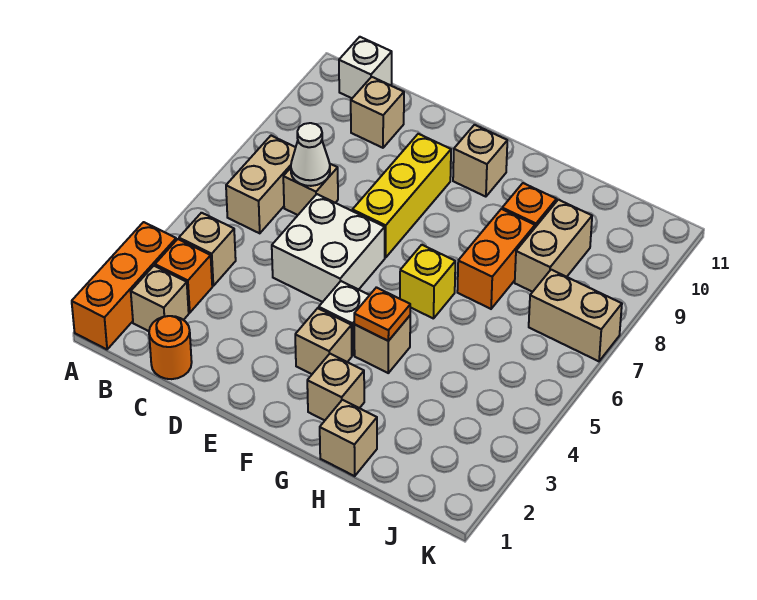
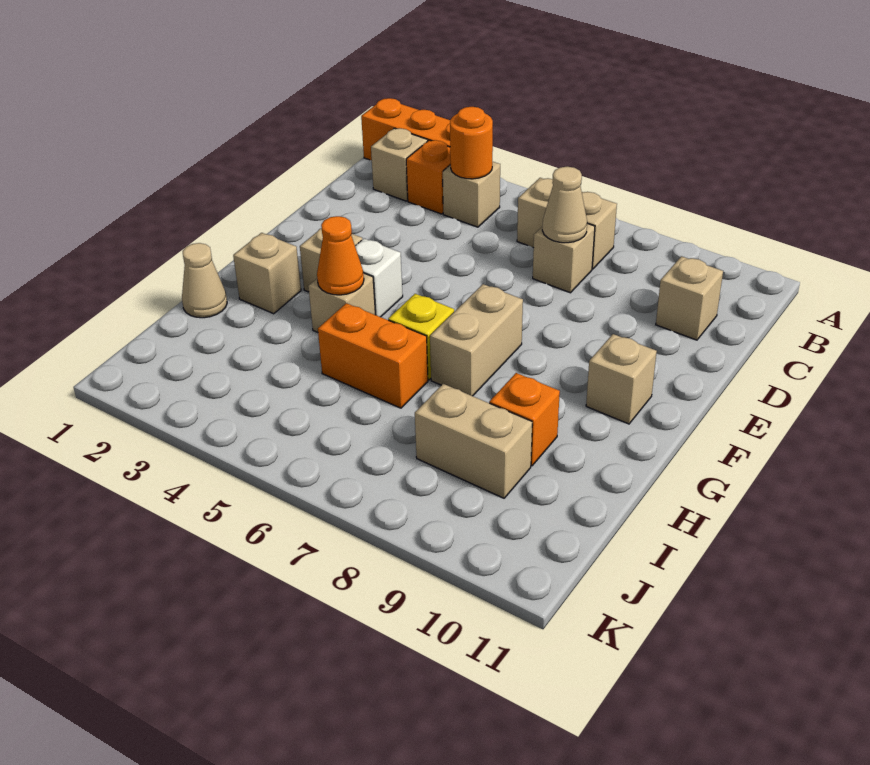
white 1x1 brick [339,37,392,98] -> none
orange 1x1 round brick [149,316,192,379] -> orange 1x1 round brick moved to [450,107,493,179]
white 1x1 cone [291,123,330,186] -> tan 1x1 cone [542,167,587,243]
white 2x2 brick [272,194,385,302] -> none
yellow 1x3 brick [352,134,451,258] -> none
orange 1x1 plate [354,287,410,341] -> orange 1x1 cone [317,216,364,295]
tan 1x1 brick [320,400,377,476] -> tan 1x1 cone [182,243,227,318]
orange 1x2 brick [457,209,535,309] -> orange 1x2 brick moved to [318,303,428,408]
tan 1x2 brick [529,270,622,361] -> tan 1x2 brick moved to [430,284,523,396]

